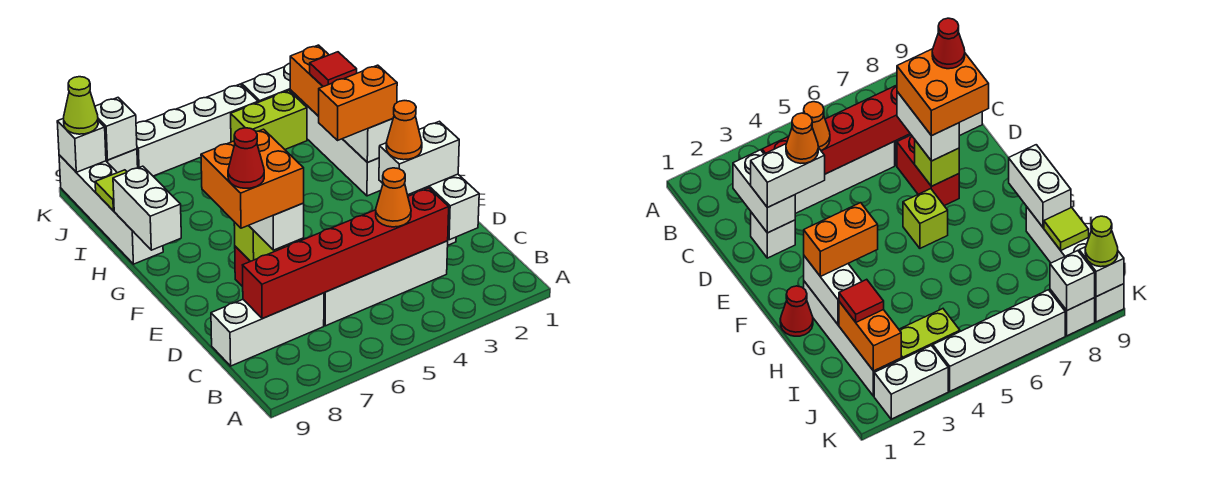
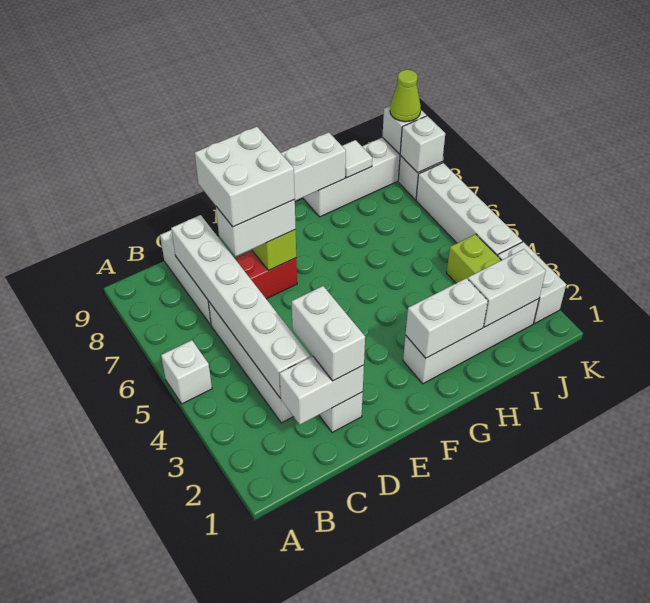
none -> white 1x1 brick [161,340,212,404]
red 1x6 brick [243,188,449,319] -> white 1x6 brick [171,215,310,398]
orange 1x1 cone [376,168,411,227] -> none
orange 1x1 cone [386,101,422,160] -> none
orange 2x2 brick [201,129,304,228] -> white 2x2 brick [195,127,295,227]
red 1x1 cone [228,128,264,188] -> none
lime 1x1 brick [903,189,948,248] -> none
red 1x1 cone [780,286,813,336] -> none
orange 1x2 brick [318,65,397,140] -> none
orange 1x2 brick [290,45,329,116] -> white 1x2 brick [468,249,546,327]
red 1x1 tile [310,52,357,87] -> none
lime 1x1 tile [95,170,127,211] -> white 1x1 tile [342,140,372,178]

